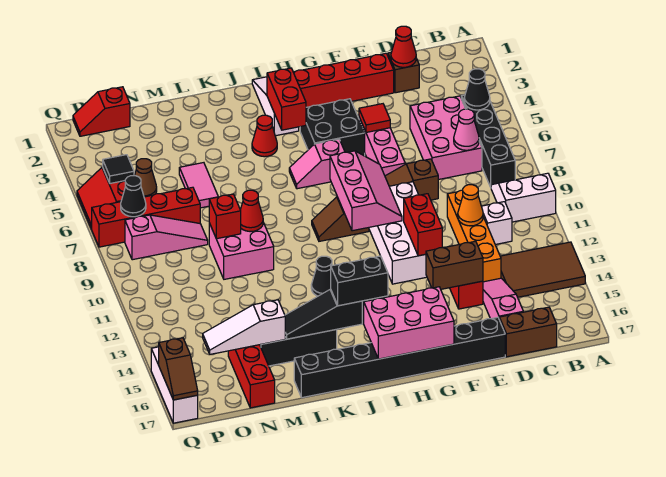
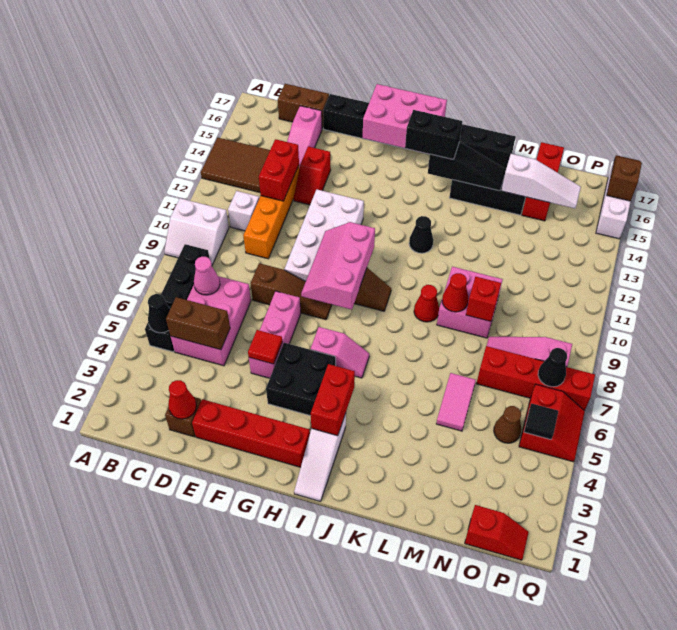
orange 1x1 cone [458,185,483,226] -> none
brown 1x2 brick [426,241,483,289] -> brown 1x2 brick moved to [166,297,230,350]
red 1x2 brick [404,194,442,256] -> red 1x2 brick moved to [259,139,299,201]
red 1x1 cone [252,115,277,157] -> red 1x1 cone moved to [414,285,439,322]

